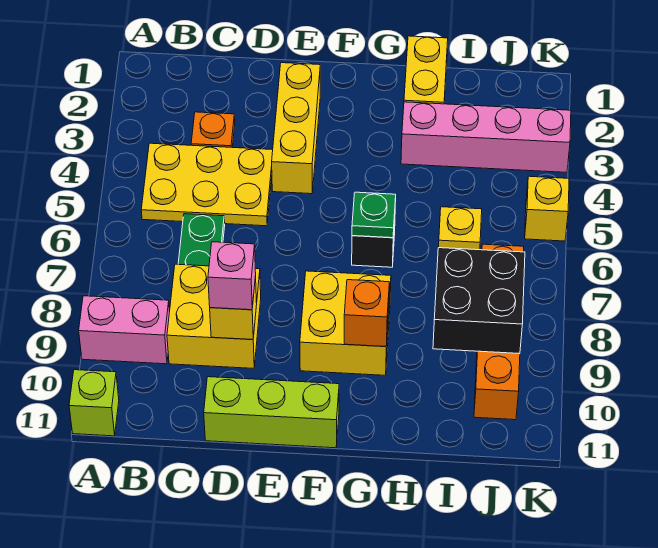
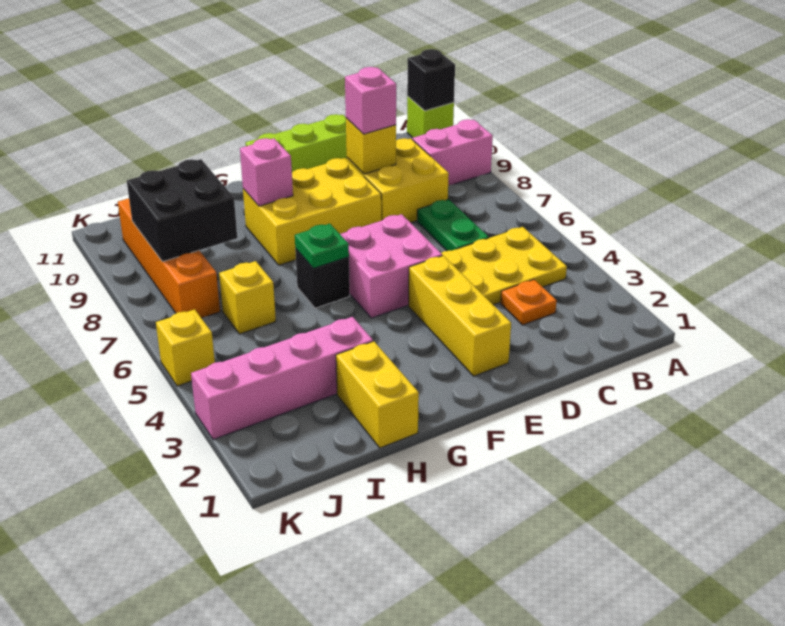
none -> black 1x1 brick [407,49,455,111]
none -> pink 2x2 brick [340,214,442,318]
yellow 2x2 brick [300,271,391,375] -> yellow 2x3 brick [243,158,381,265]
orange 1x1 brick [344,280,389,347] -> pink 1x1 brick [240,138,293,206]

